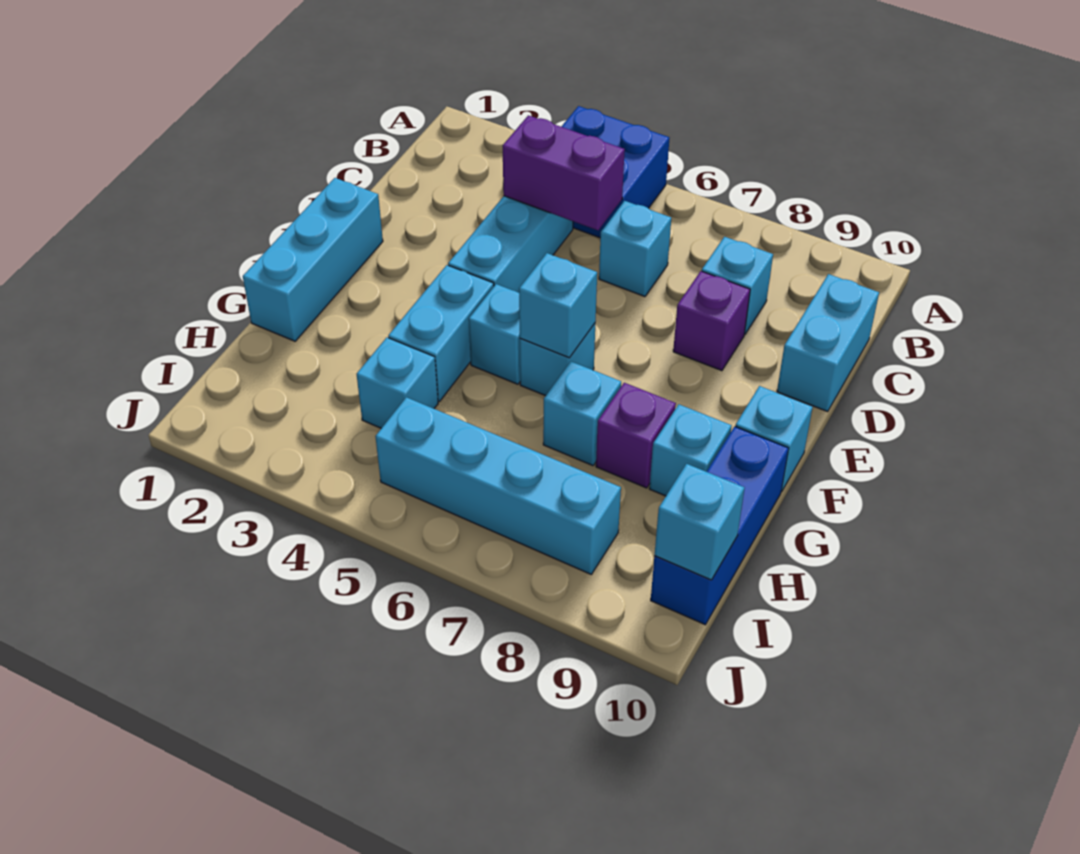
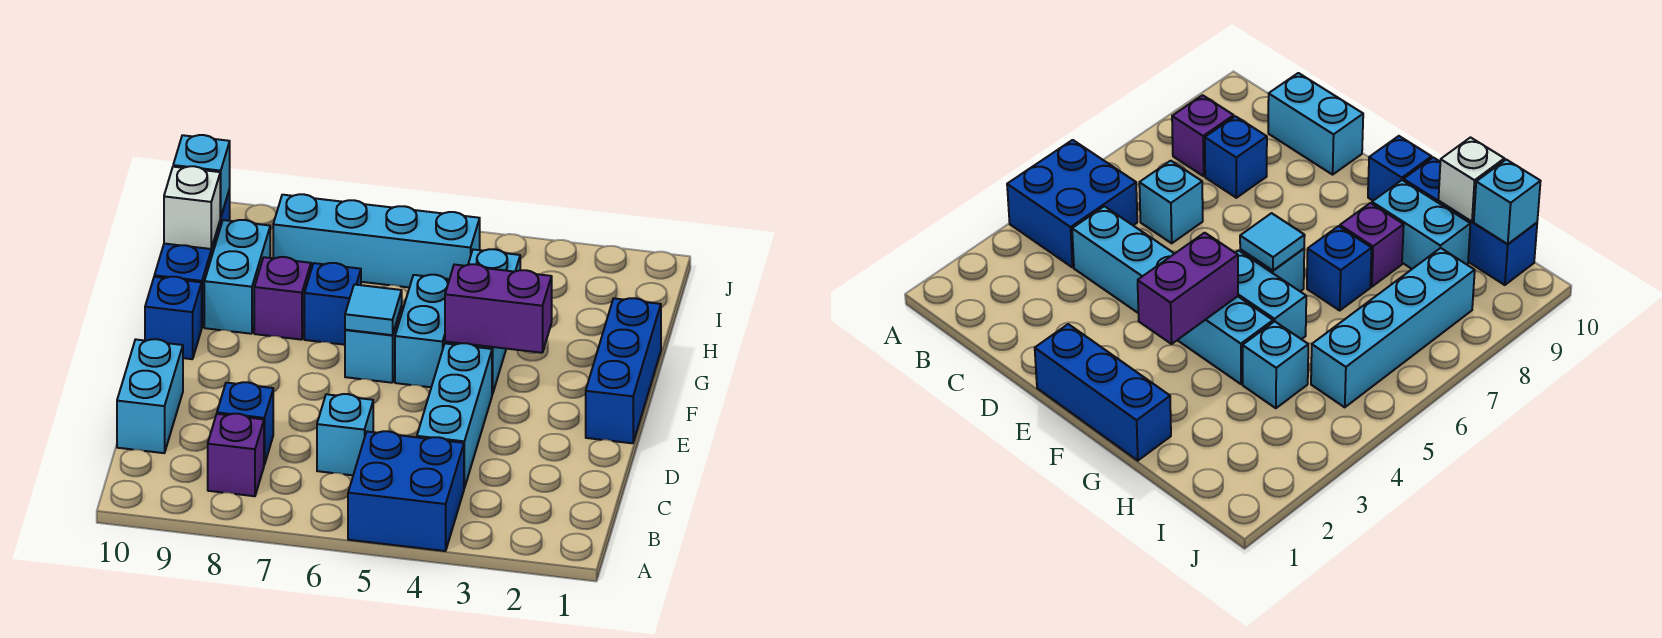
purple 1x2 brick [503,115,625,230] -> purple 1x2 brick moved to [445,264,552,353]
cyan 1x1 brick [702,237,773,334] -> blue 1x1 brick [217,382,273,465]
purple 1x1 brick [673,271,750,371] -> purple 1x1 brick moved to [208,414,264,496]
cyan 1x3 brick [243,178,383,341] -> blue 1x3 brick [586,298,661,443]
cyan 1x1 brick [469,284,520,384] -> cyan 1x2 brick [395,275,449,387]
cyan 1x1 brick [519,253,597,358] -> cyan 1x1 tile [345,284,402,335]
cyan 1x1 brick [735,386,813,492] -> blue 1x1 brick [145,277,202,359]
cyan 1x1 brick [543,362,621,466] -> blue 1x1 brick [304,263,361,345]
cyan 1x1 brick [649,404,732,496] -> cyan 1x2 brick [204,220,270,334]
none -> white 1x1 brick [164,166,221,249]

